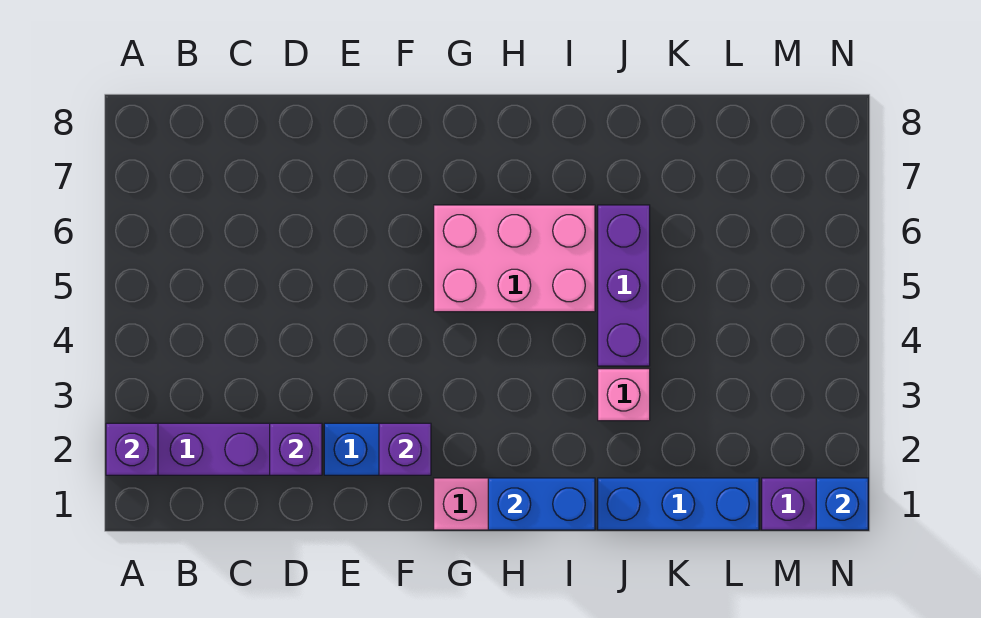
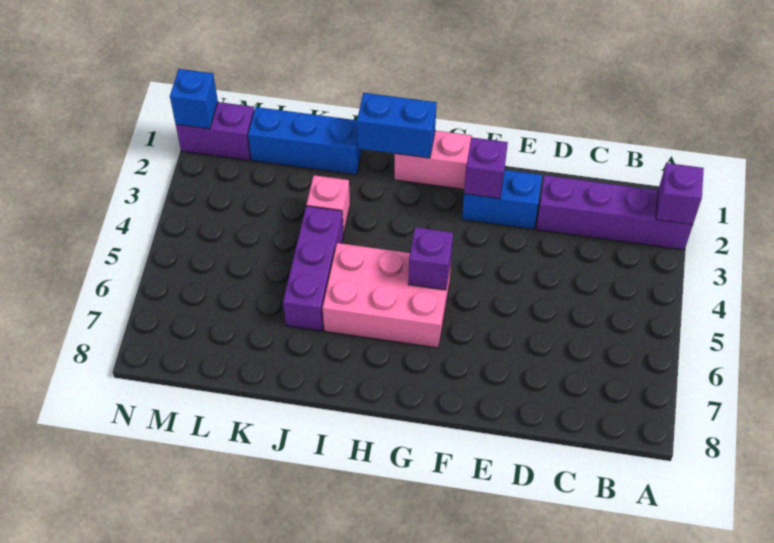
purple 1x1 brick [270,423,322,475] -> purple 1x1 brick moved to [408,227,453,290]

